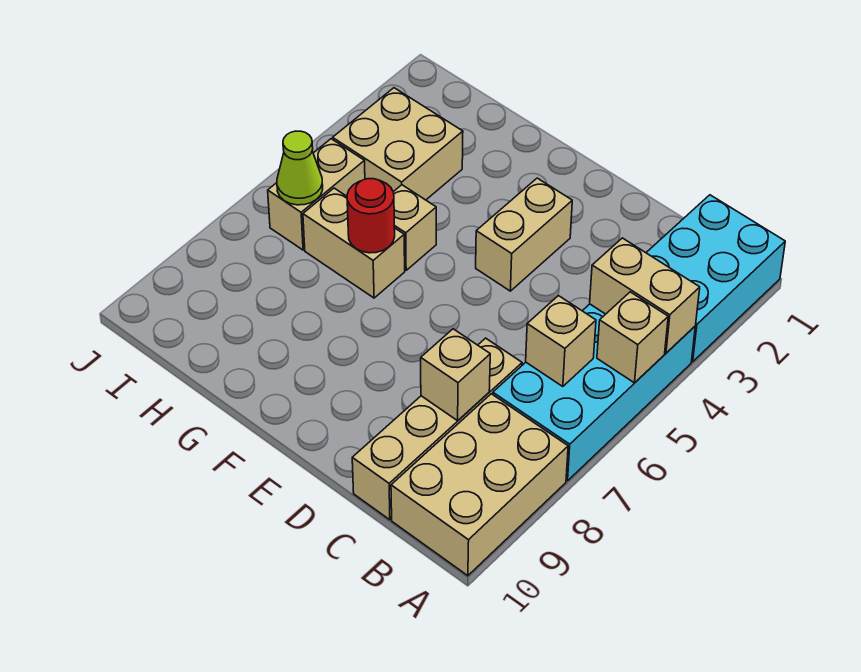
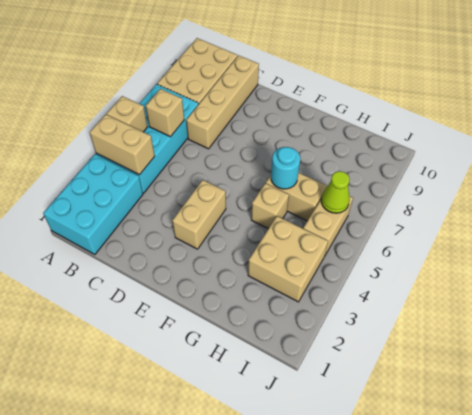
tan 1x1 brick [421,329,490,421] -> none
red 1x1 round brick [347,179,395,253] -> cyan 1x1 round brick [271,147,300,189]

